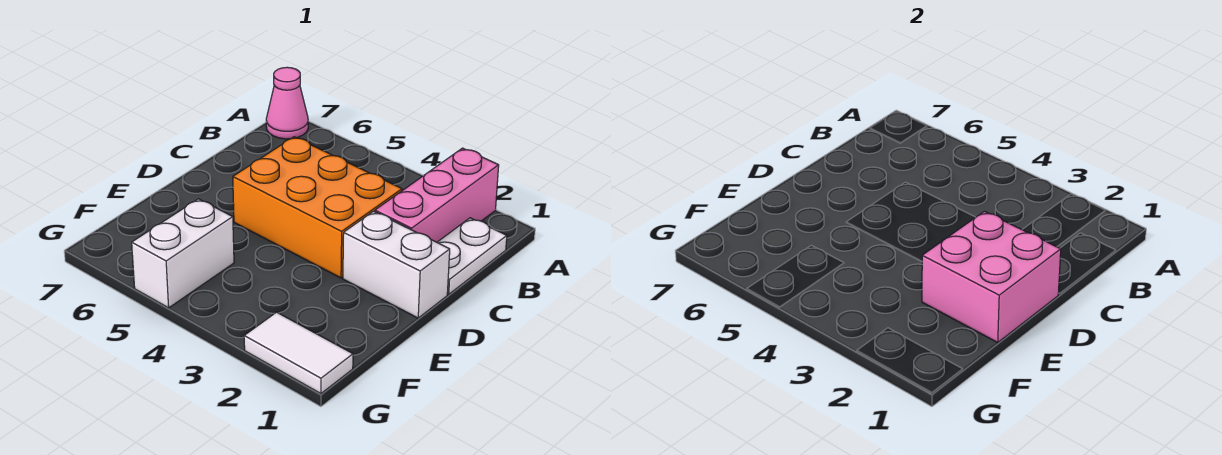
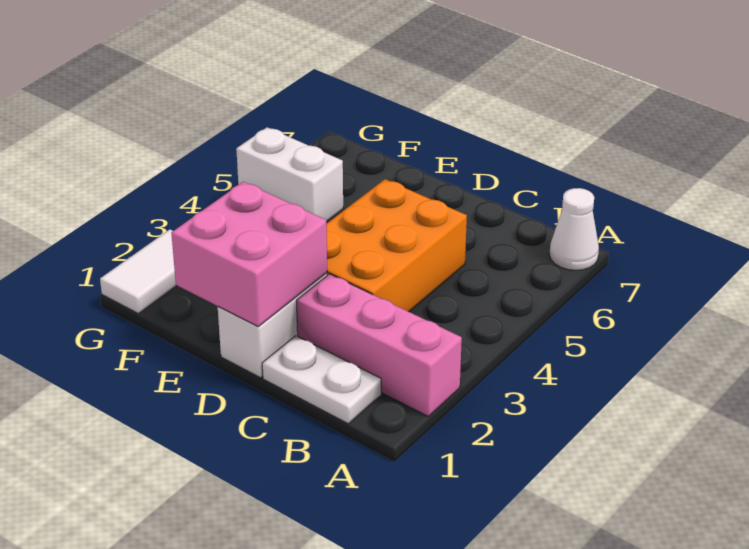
pink 1x1 cone [266,67,308,139] -> white 1x1 cone [549,188,599,270]

